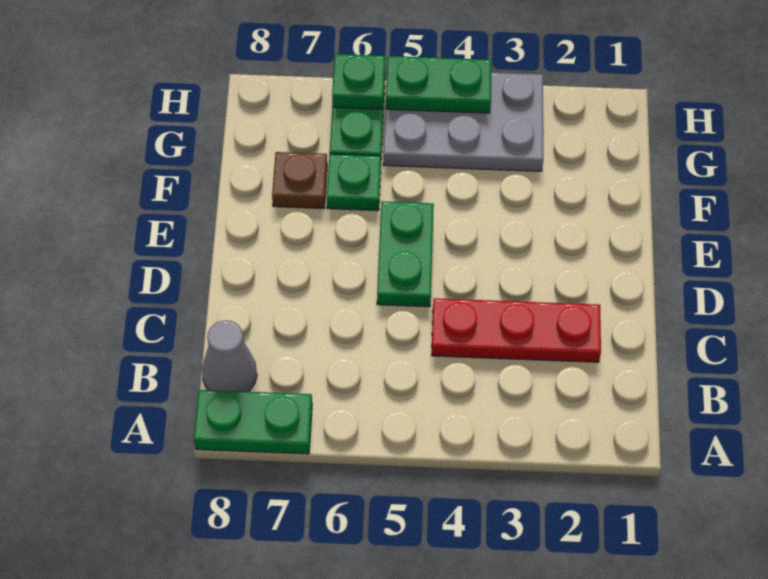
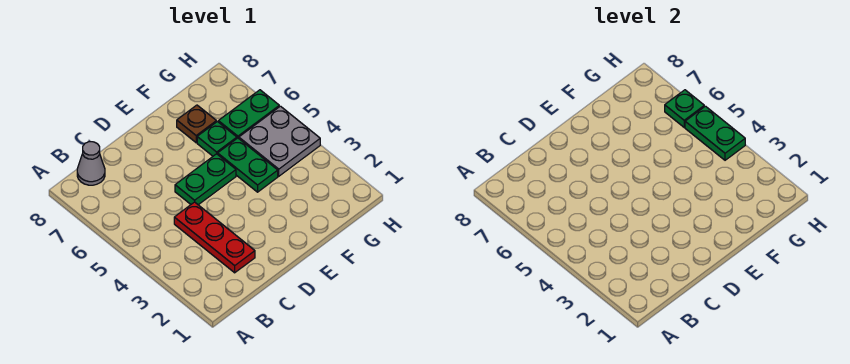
green 1x2 plate [194,390,312,454] -> green 1x2 plate moved to [218,138,278,192]
grey 2x3 plate [383,73,543,171] -> grey 2x2 plate [239,106,320,176]

